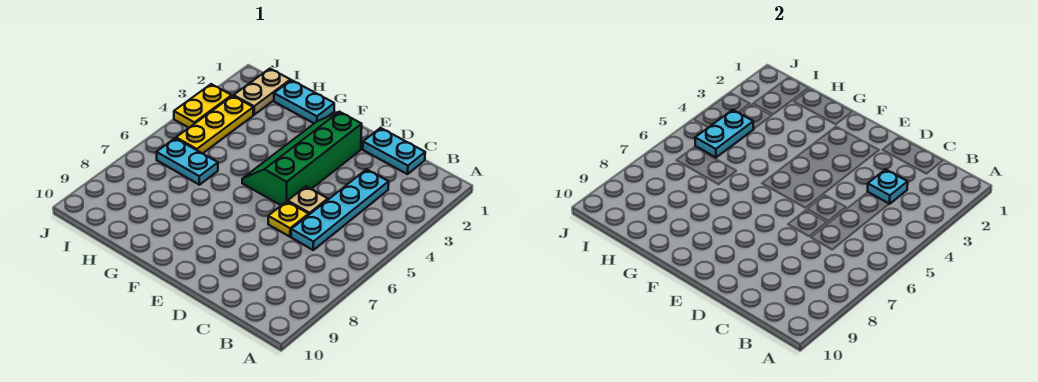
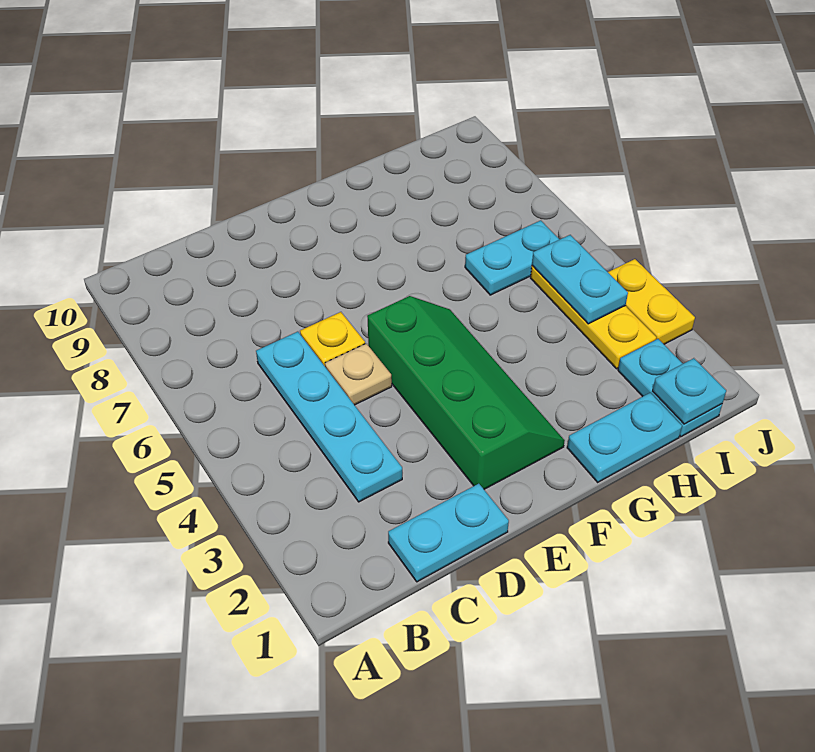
cyan 1x1 plate [868,169,908,204] -> cyan 1x1 plate moved to [653,358,726,424]
tan 1x2 plate [234,69,290,115] -> cyan 1x2 plate [618,339,722,437]

